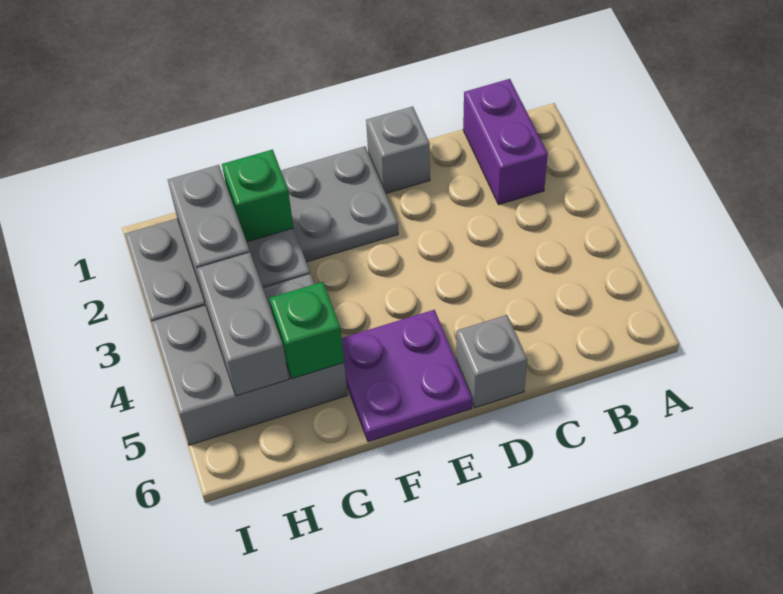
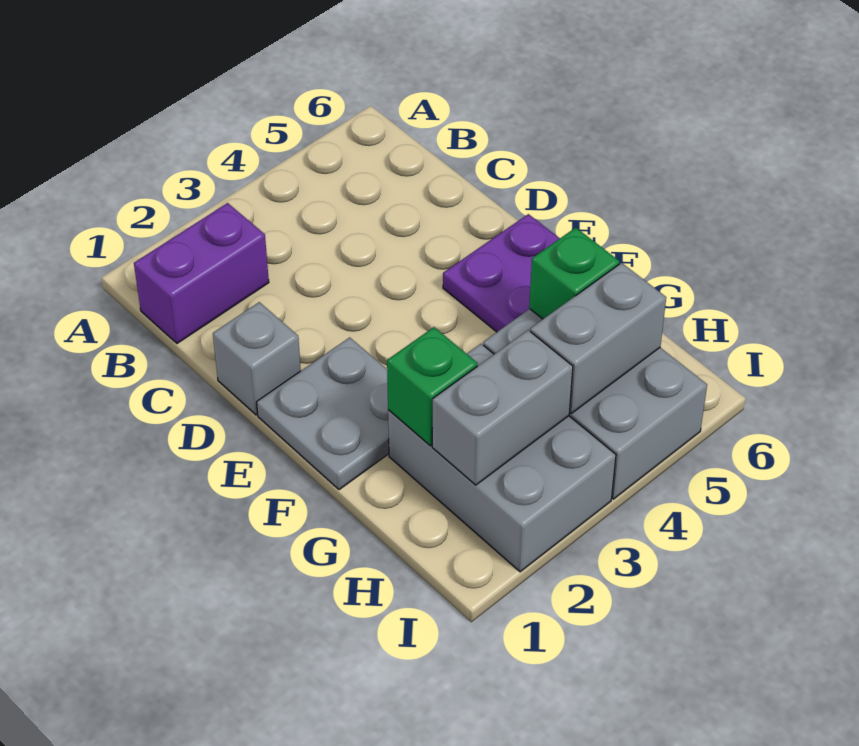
grey 1x1 brick [456,315,527,408] -> none

